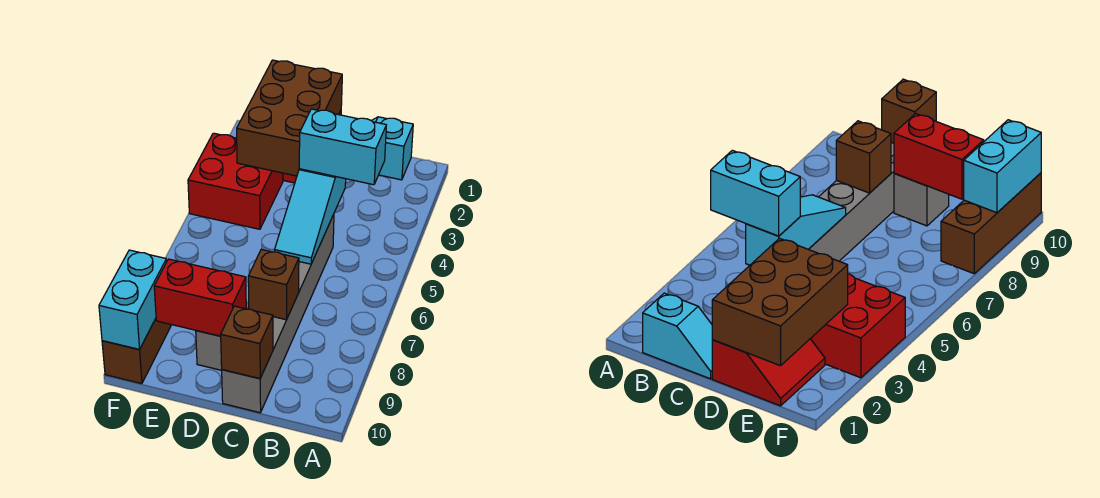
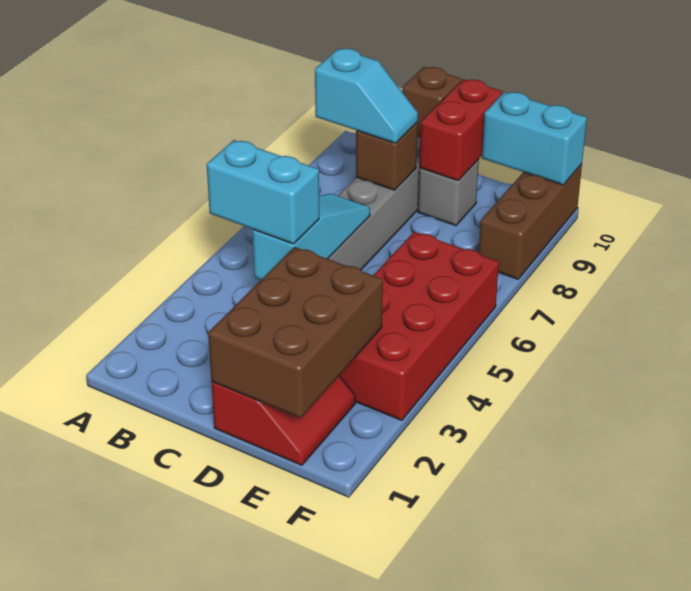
cyan 1x2 slope [372,117,413,180] -> cyan 1x2 slope moved to [315,49,418,143]
red 1x2 brick [154,259,246,336] -> red 1x2 brick turned to [419,79,503,181]
red 2x2 brick [188,133,283,229] -> red 2x4 brick [340,232,499,420]
cyan 1x2 brick [99,250,167,349] -> cyan 1x2 brick turned to [482,92,587,185]

